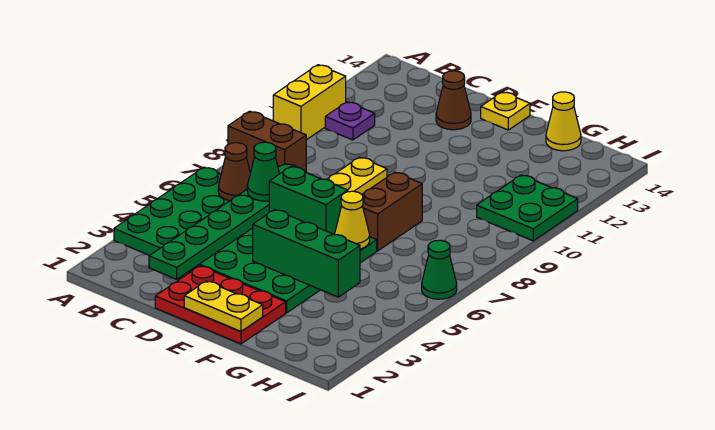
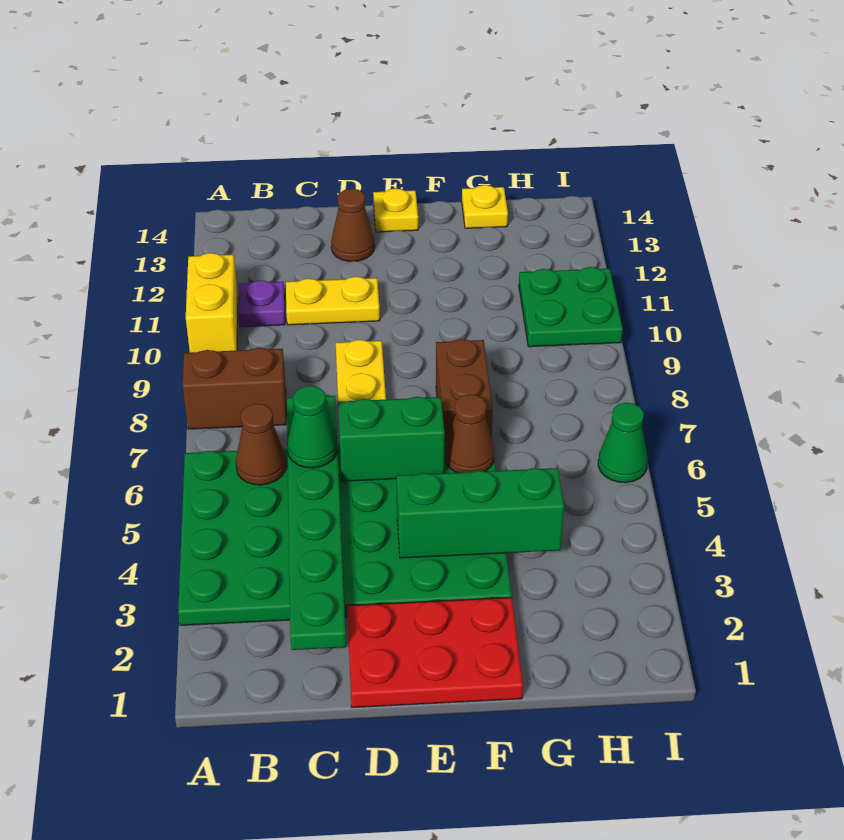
yellow 1x2 plate [184,281,263,332] -> yellow 1x2 plate moved to [286,277,380,325]
yellow 1x1 cone [335,191,370,249] -> brown 1x1 cone [445,394,494,473]
yellow 1x1 cone [546,92,581,151] -> yellow 1x1 plate [462,185,508,228]

